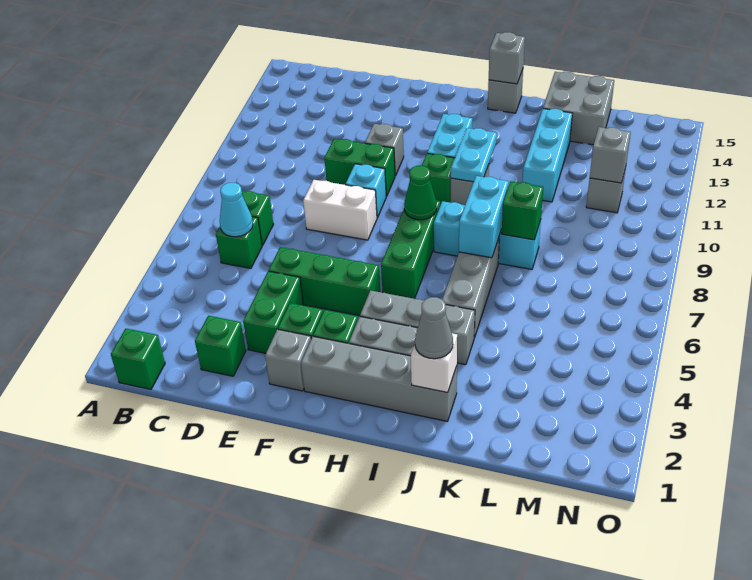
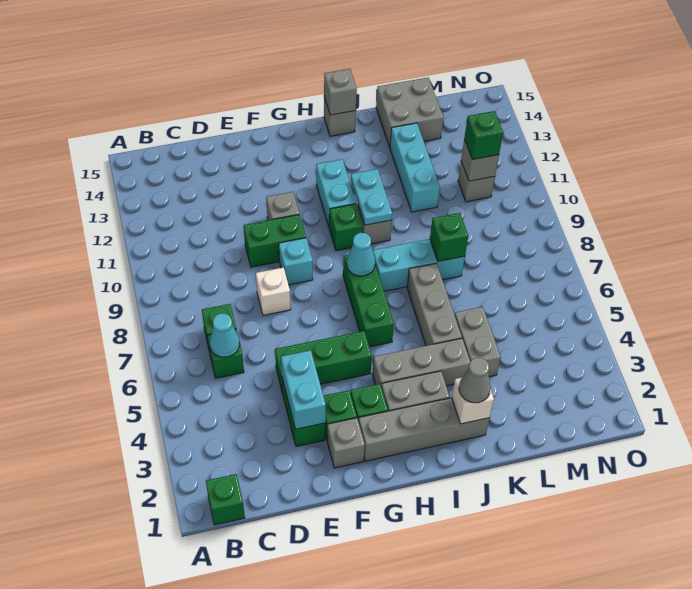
green 1x1 brick [195,316,246,376] -> green 1x1 brick moved to [464,111,503,160]
white 1x2 brick [303,180,377,240] -> white 1x1 brick [256,267,291,315]
green 1x1 cone [404,166,437,220] -> cyan 1x1 cone [347,233,375,276]
cyan 1x2 brick [459,176,509,258] -> cyan 1x2 brick moved to [281,350,326,429]
none -> grey 1x2 brick [455,307,501,377]

